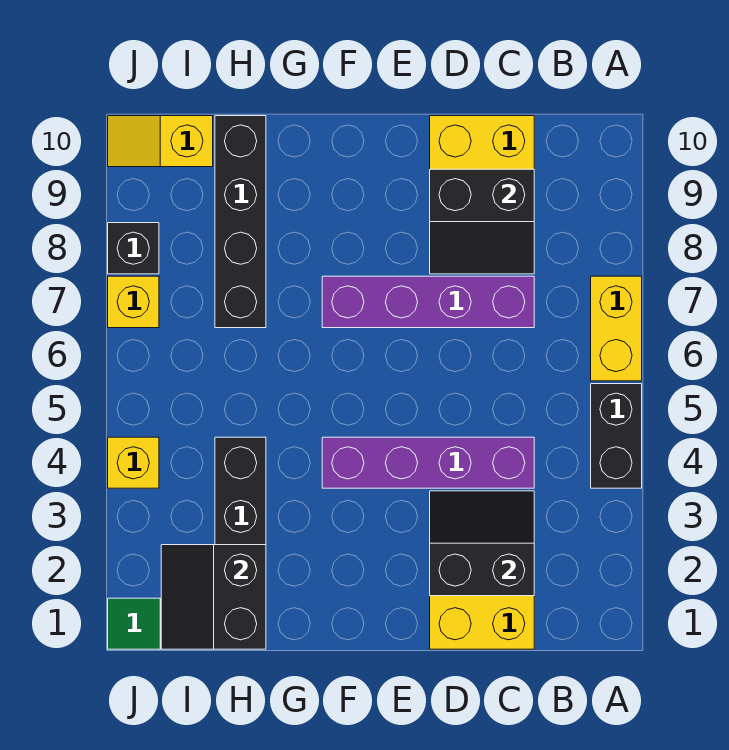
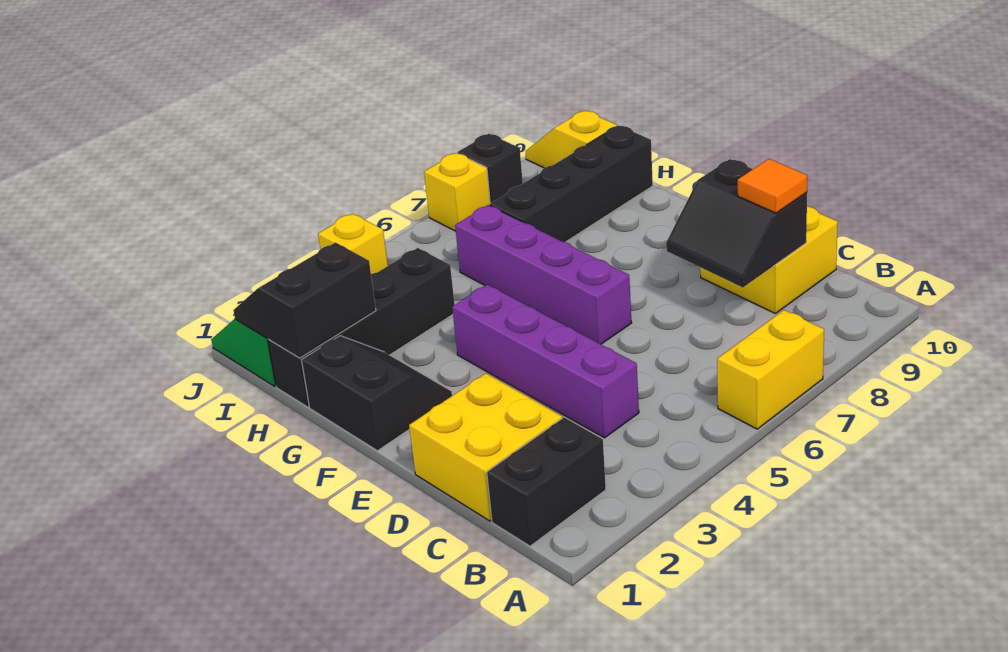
black 1x2 brick [591,384,642,488] -> black 1x2 brick moved to [487,418,606,546]
black 2x2 slope [430,491,534,596] -> black 2x2 slope moved to [302,336,452,451]
purple 1x4 brick [322,276,534,328] -> purple 1x4 brick moved to [455,205,632,344]
none -> orange 1x1 tile [738,159,807,213]

